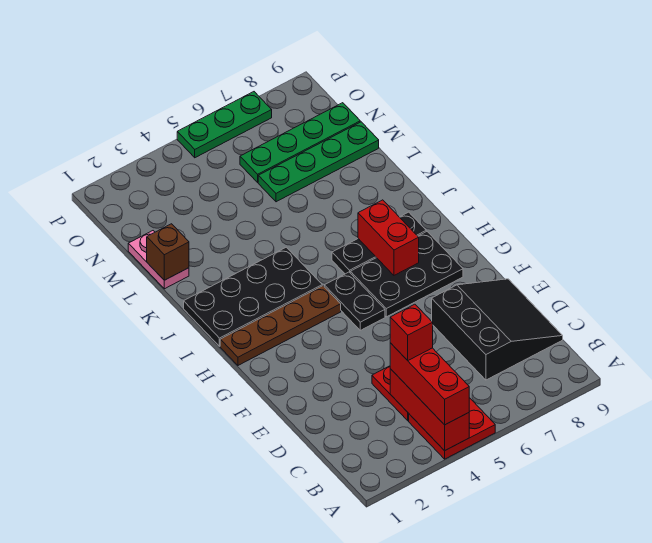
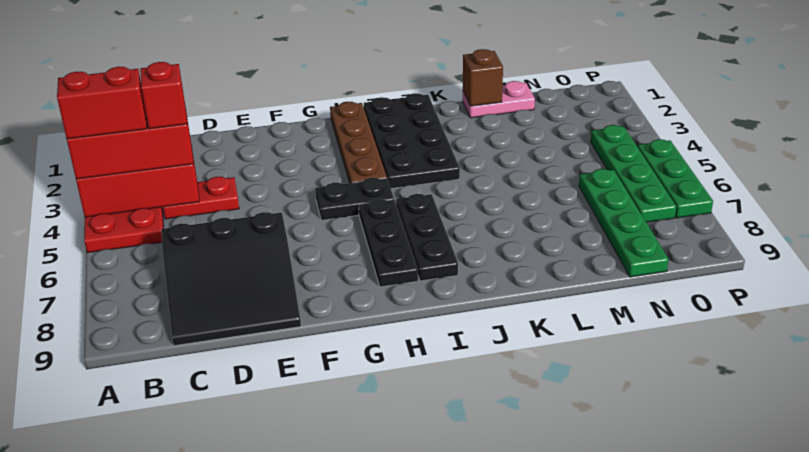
black 2x3 plate [350,231,463,317] -> black 1x3 plate [359,199,418,287]
red 1x2 brick [358,200,419,275] -> red 1x2 brick moved to [57,67,147,139]
green 1x4 plate [258,122,379,202] -> green 1x4 plate moved to [591,125,676,222]

